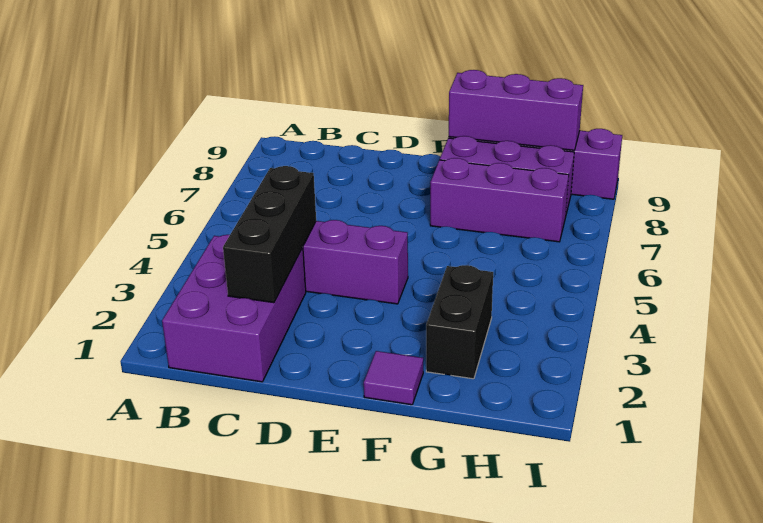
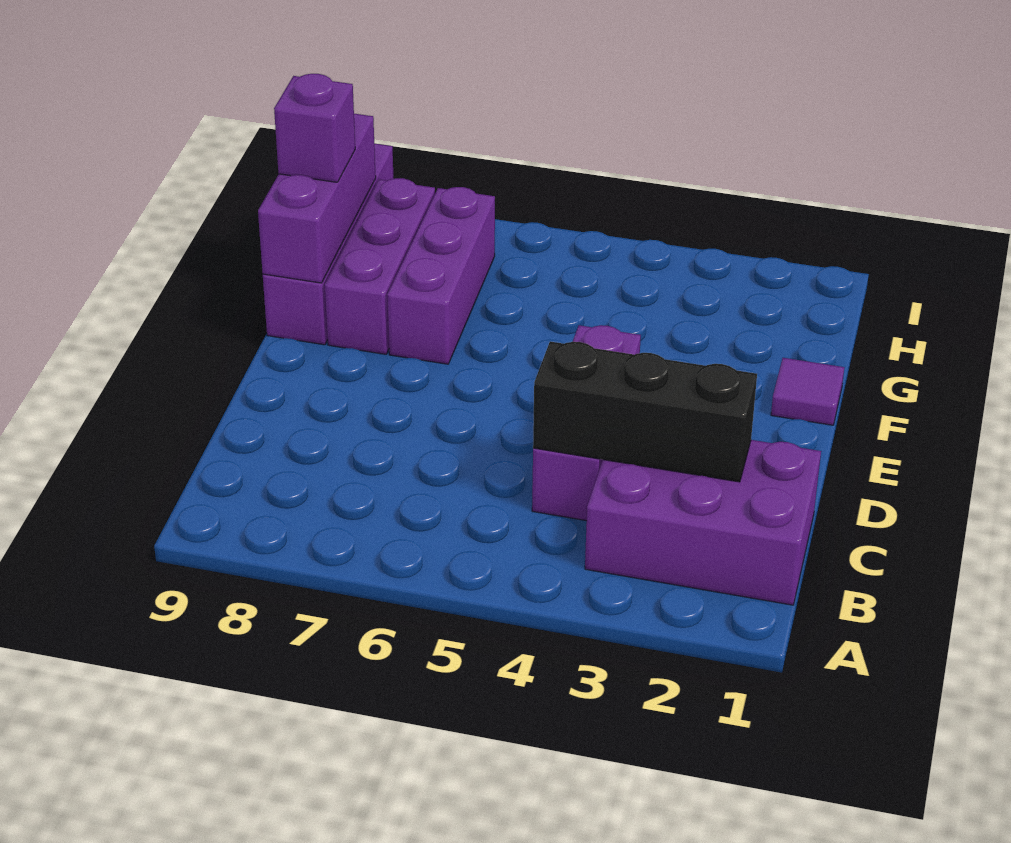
black 1x2 brick [426,265,493,379] -> none
none -> purple 1x1 brick [274,74,355,182]

